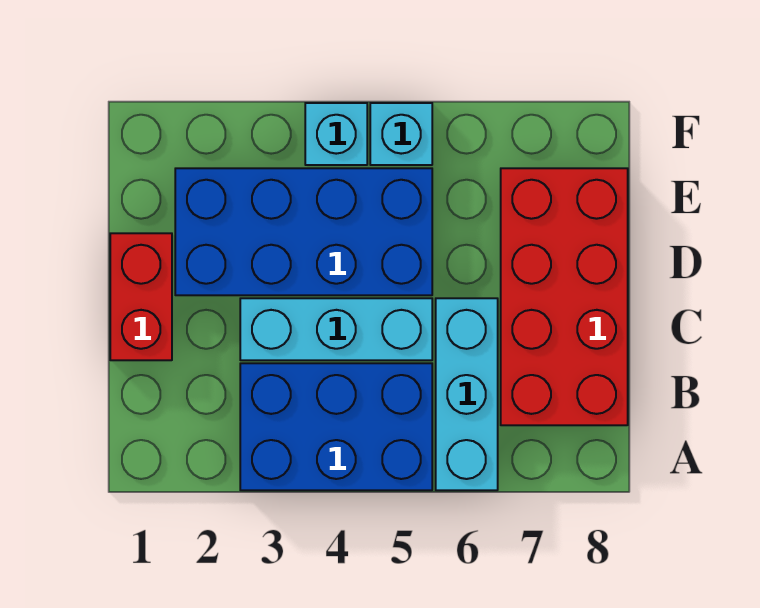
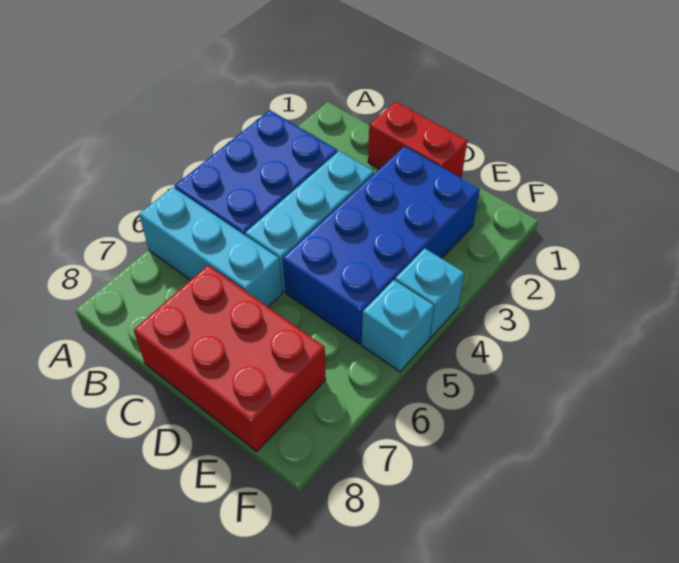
red 2x4 brick [501,168,628,425] -> red 2x3 brick [134,265,326,451]

